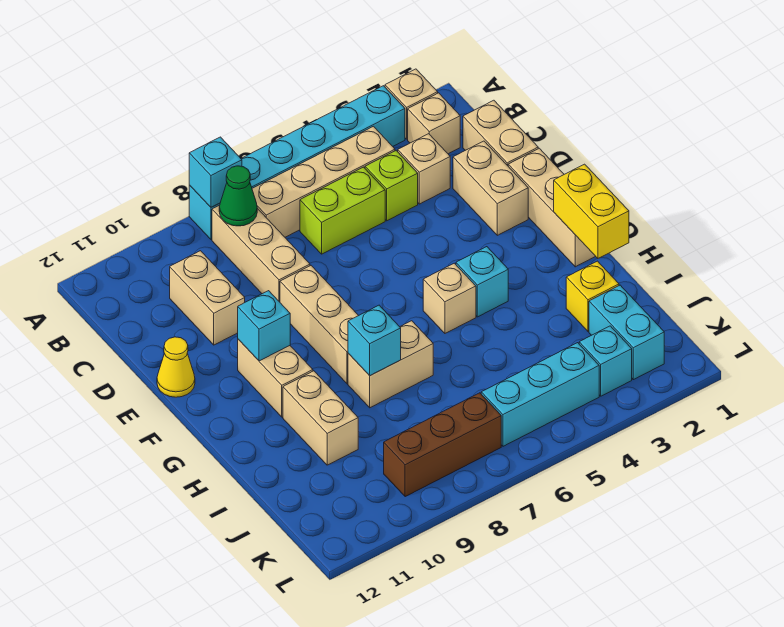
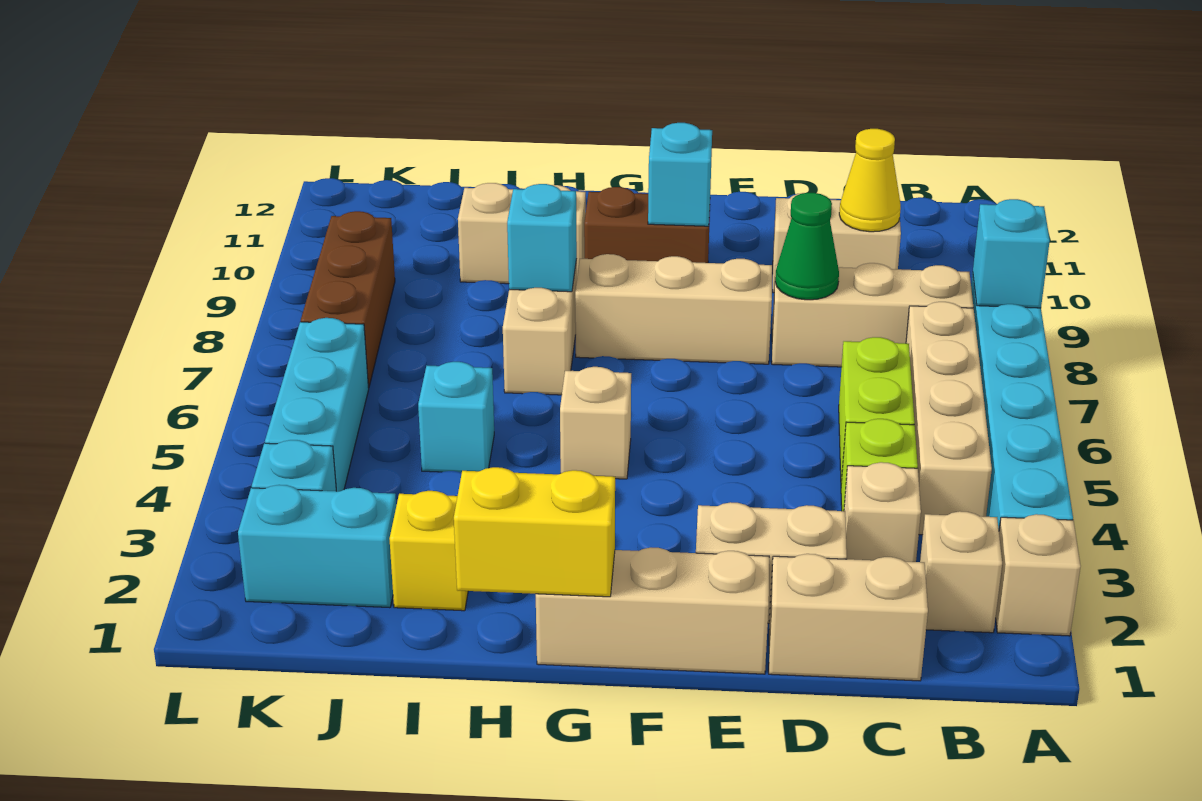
green 1x1 cone [219,166,257,226] -> green 1x1 cone moved to [775,193,839,300]
yellow 1x1 cone [157,337,195,397] -> yellow 1x1 cone moved to [839,129,901,232]
tan 1x2 brick [238,339,313,417] -> brown 1x2 brick [584,187,710,263]
cyan 1x1 brick [456,247,508,317] -> cyan 1x1 brick moved to [418,362,494,473]

